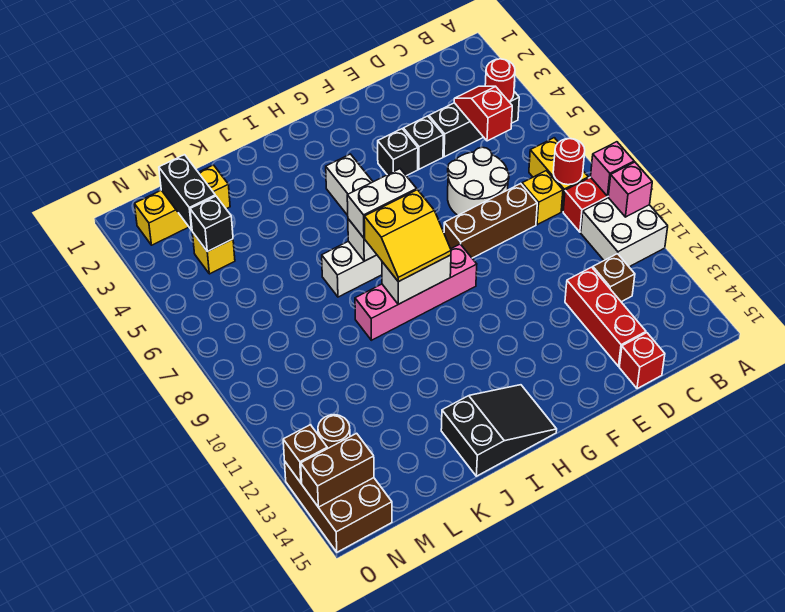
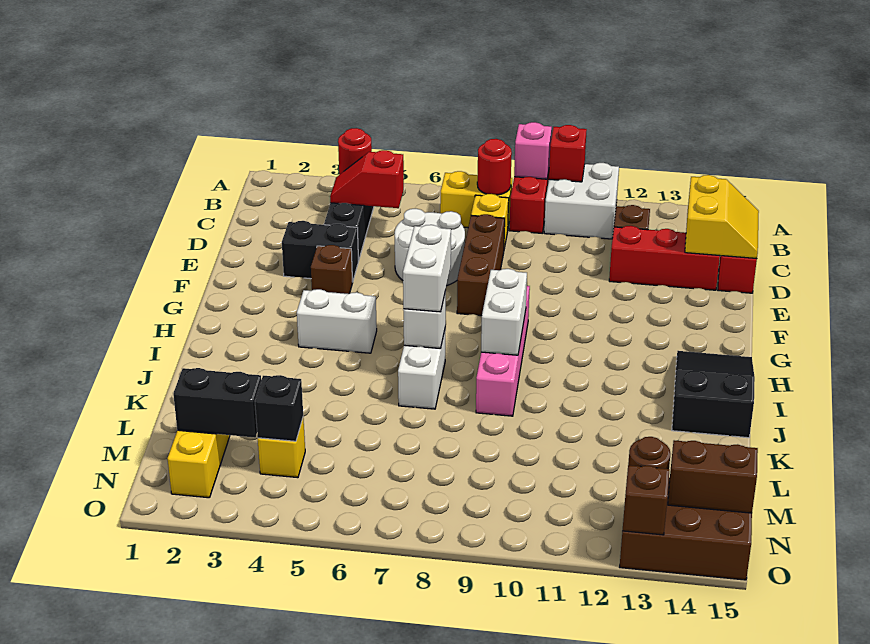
pink 1x1 brick [608,162,652,217] -> red 1x1 brick [549,125,587,182]
black 1x1 brick [403,116,444,169] -> black 1x2 brick [282,221,359,282]
black 1x1 brick [378,129,418,176] -> brown 1x1 brick [311,245,353,294]
yellow 2x2 slope [364,190,451,282] -> yellow 2x2 slope moved to [685,175,759,258]
brown 1x2 brick [301,433,374,507] -> brown 1x2 brick turned to [668,440,758,513]

